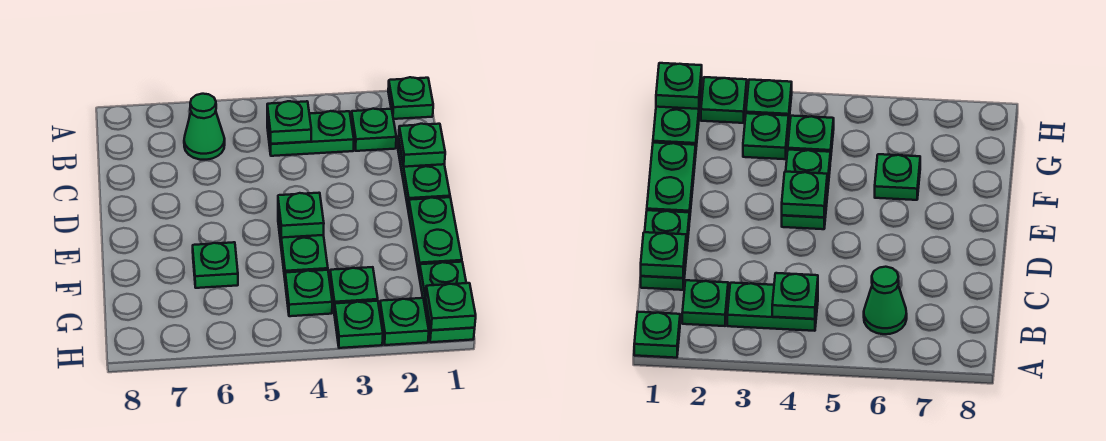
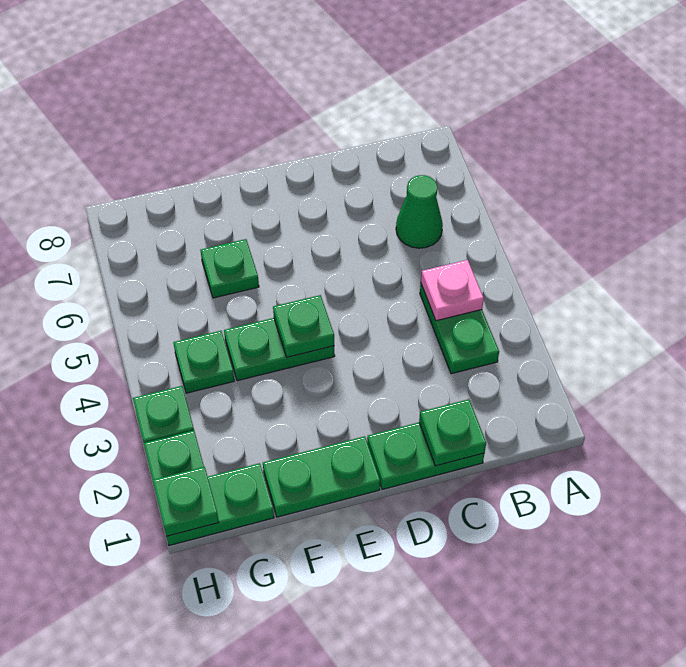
green 1x1 plate [388,77,433,119] -> none
green 1x1 plate [351,109,396,151] -> none
green 1x1 plate [267,101,311,144] -> pink 1x1 plate [421,260,484,321]
green 1x1 plate [330,267,378,312] -> none

